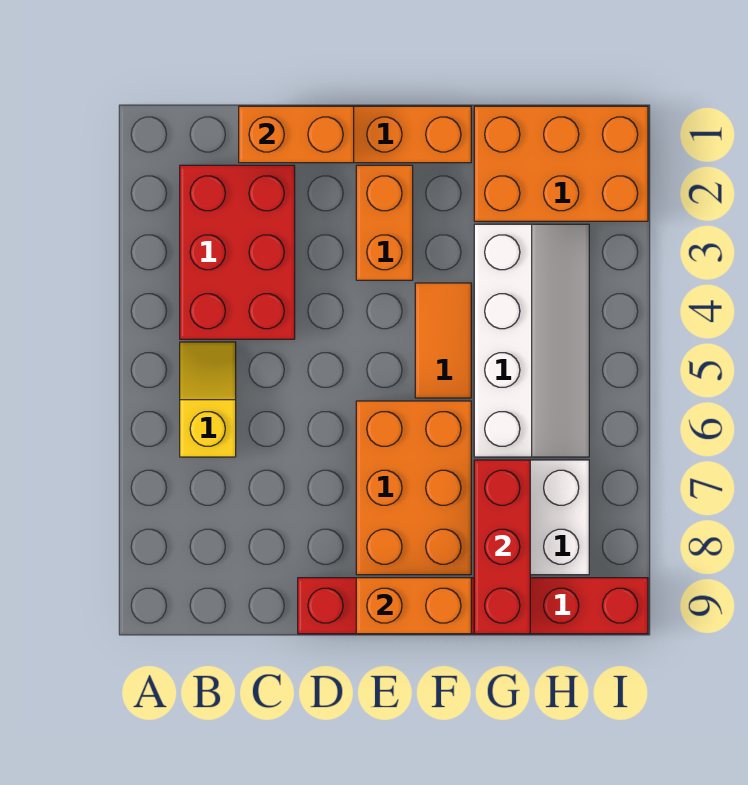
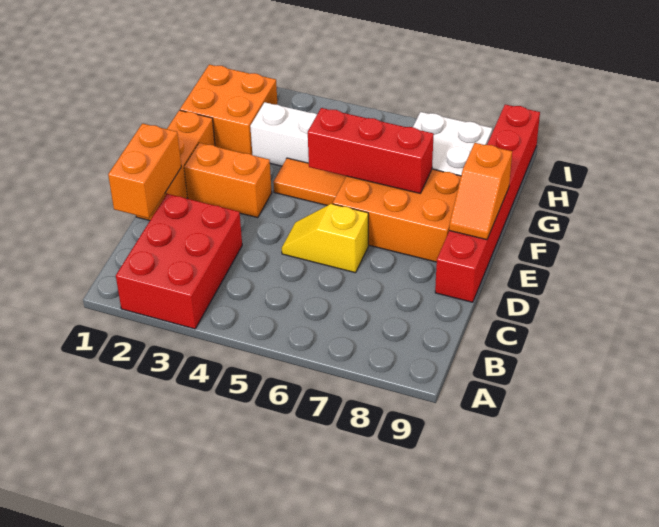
red 2x3 brick [180,165,295,339] -> red 2x3 brick turned to [116,194,242,329]
yellow 1x2 slope [180,342,236,457] -> yellow 1x2 slope moved to [282,204,368,273]
orange 1x2 brick [356,578,471,634] -> orange 1x2 slope [449,143,512,240]
orange 2x3 brick [474,106,648,221] -> orange 2x2 brick [180,64,277,155]
red 1x3 brick [474,460,530,634] -> red 1x3 brick moved to [308,108,434,193]

